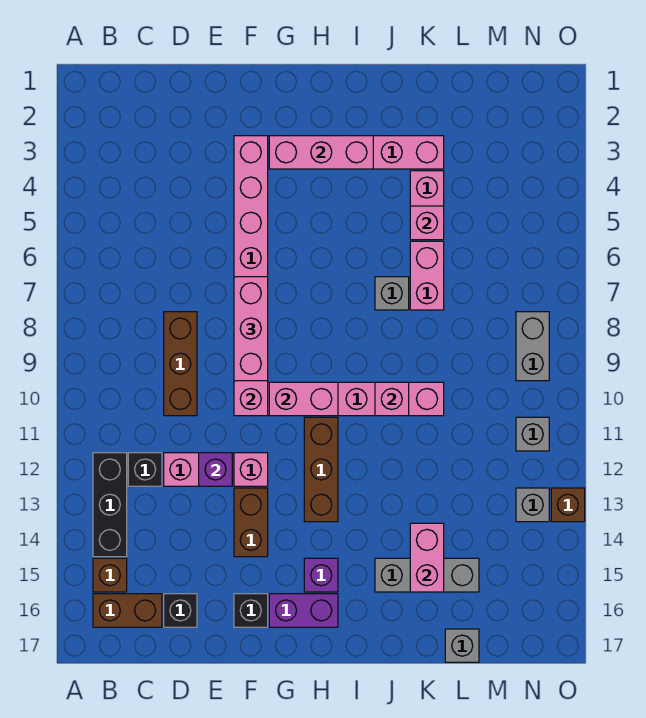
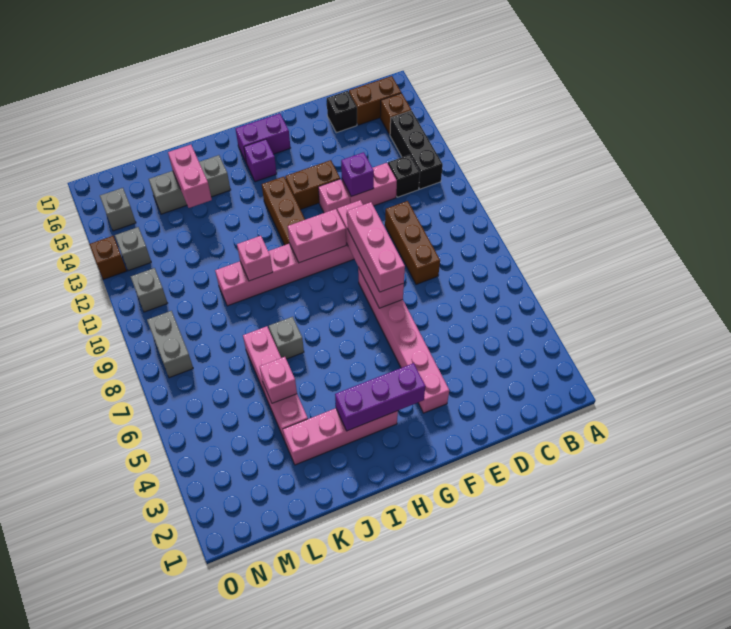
brown 1x2 brick [234,488,268,557] -> brown 1x2 brick turned to [285,160,340,210]
black 1x1 brick [234,594,268,627] -> none
pink 1x3 brick [269,136,373,169] -> purple 1x3 brick [335,363,425,431]
grey 1x1 brick [445,629,479,662] -> grey 1x1 brick moved to [100,188,136,231]

